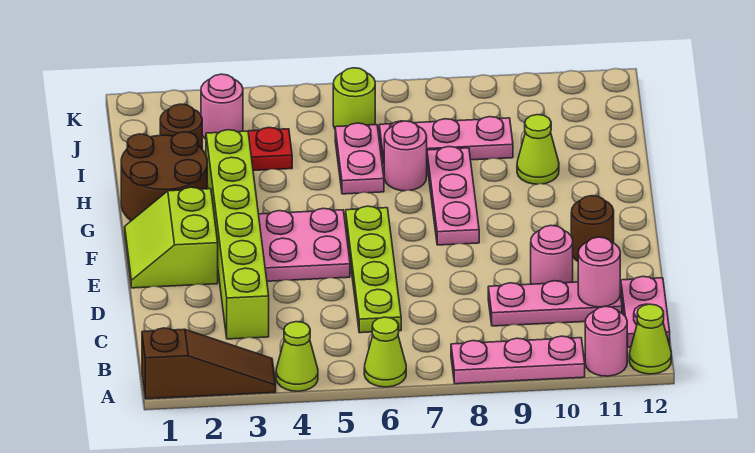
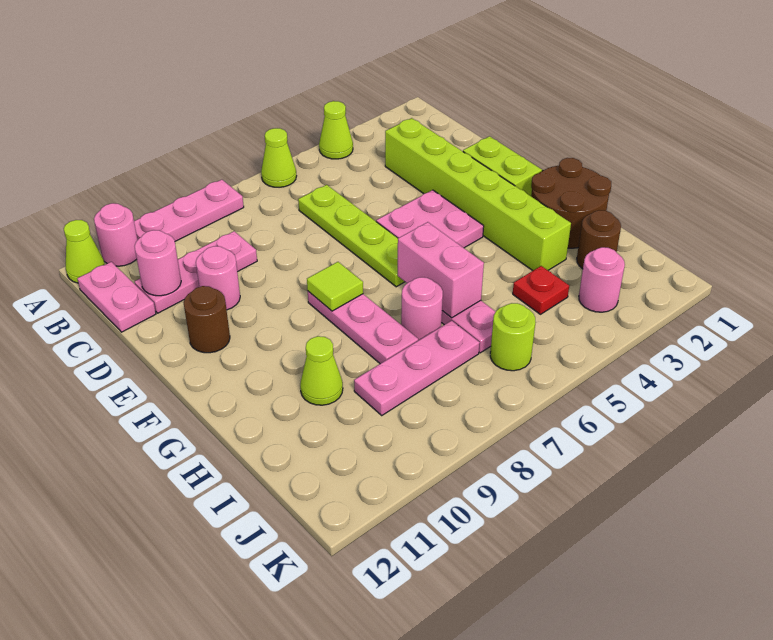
brown 1x3 slope [142,328,276,399] -> none
none -> lime 1x1 tile [307,262,363,311]
none -> pink 1x2 brick [398,222,484,318]

